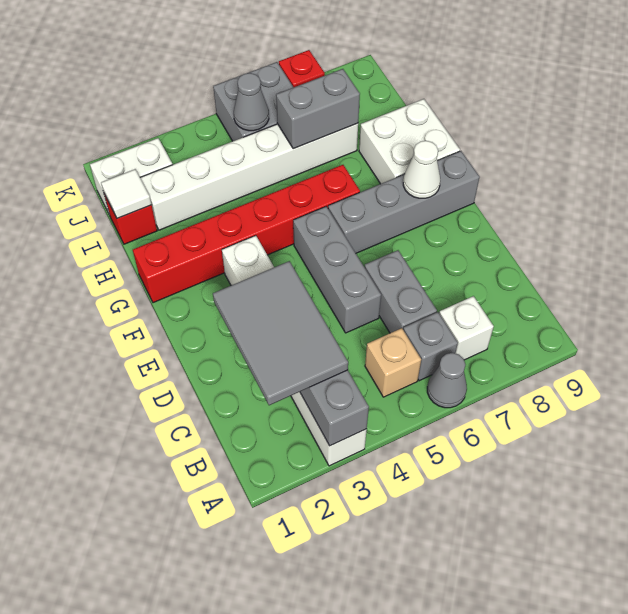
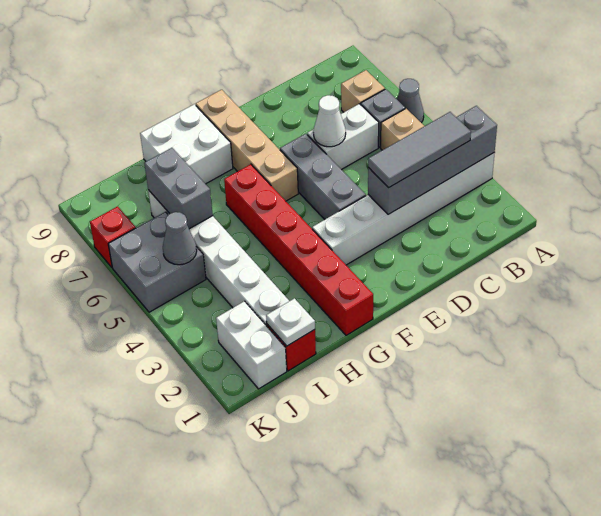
grey 2x3 tile [213,261,348,405] -> grey 1x3 tile [368,112,471,188]
white 1x1 brick [439,296,494,360] -> tan 1x1 brick [341,70,385,112]
grey 1x2 brick [365,250,437,333] -> white 1x2 brick [307,104,379,170]
grey 1x3 brick [293,206,381,333] -> grey 1x3 brick turned to [280,134,366,219]
grey 1x4 brick [328,151,480,253] -> tan 1x4 brick [196,90,298,201]
white 1x1 cone [403,141,440,198] -> white 1x1 cone moved to [313,95,346,147]
white 1x1 tile [101,169,152,218] -> white 1x1 plate [266,298,315,346]

